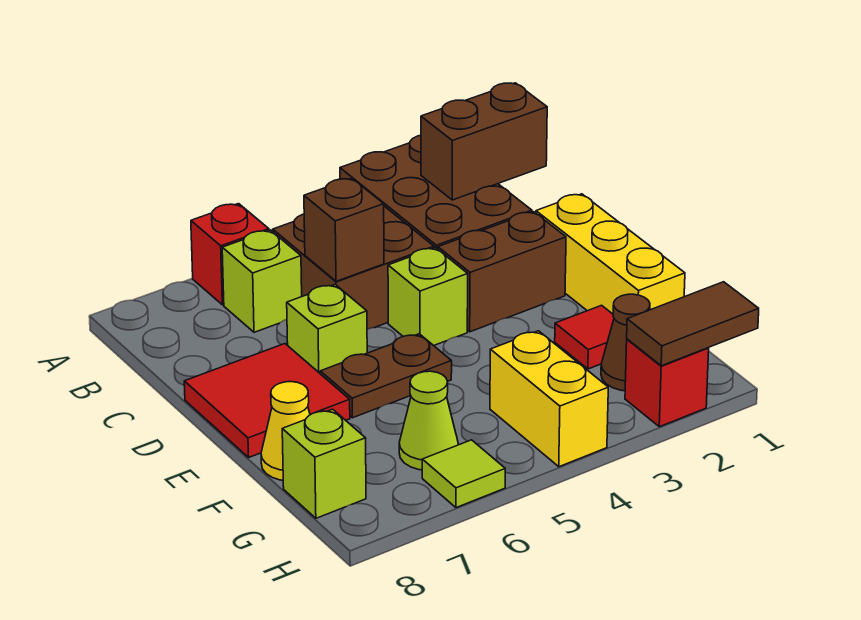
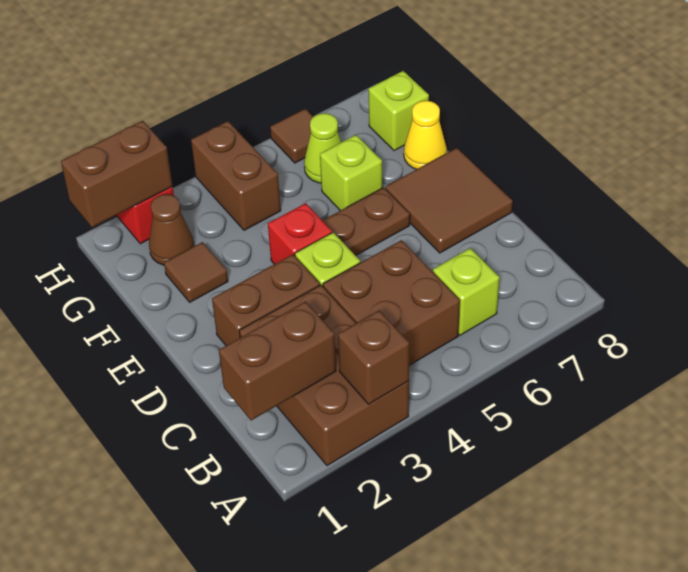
red 1x1 brick [191,204,269,305] -> red 1x1 brick moved to [268,203,332,264]
brown 1x1 brick [304,178,384,281] -> brown 1x1 brick moved to [338,311,409,404]
yellow 1x3 brick [536,194,685,314] -> none
lime 1x1 brick [287,285,367,373] -> lime 1x1 brick moved to [320,135,382,211]
red 2x2 tile [184,344,350,457] -> brown 2x2 tile [385,148,513,253]
red 1x1 tile [555,305,614,369] -> brown 1x1 tile [164,242,228,302]
yellow 1x2 brick [490,331,608,467] -> brown 1x2 brick [191,121,281,230]
brown 1x2 tile [627,282,759,366] -> brown 1x2 brick [61,121,172,227]
lime 1x1 tile [422,440,505,508] -> brown 1x1 tile [270,109,313,163]

